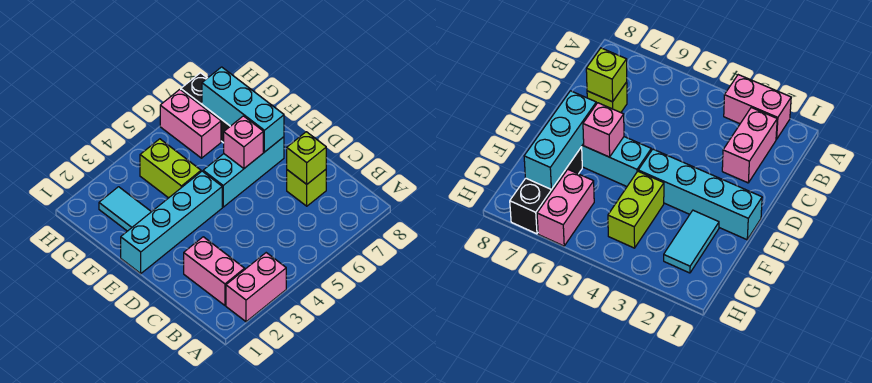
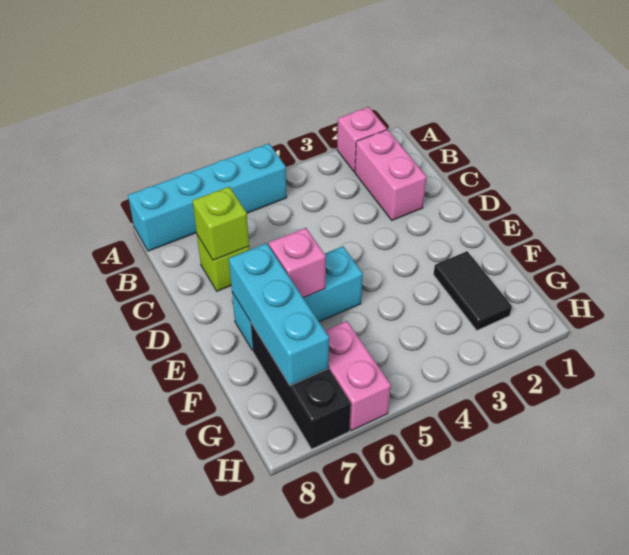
pink 1x2 brick [226,253,286,322] -> pink 1x1 brick [337,107,387,172]
cyan 1x4 brick [121,171,222,274] -> cyan 1x4 brick moved to [128,144,287,251]
cyan 1x2 tile [99,187,151,231] -> black 1x2 tile [433,251,512,330]
lime 1x2 brick [140,139,201,198] -> none

